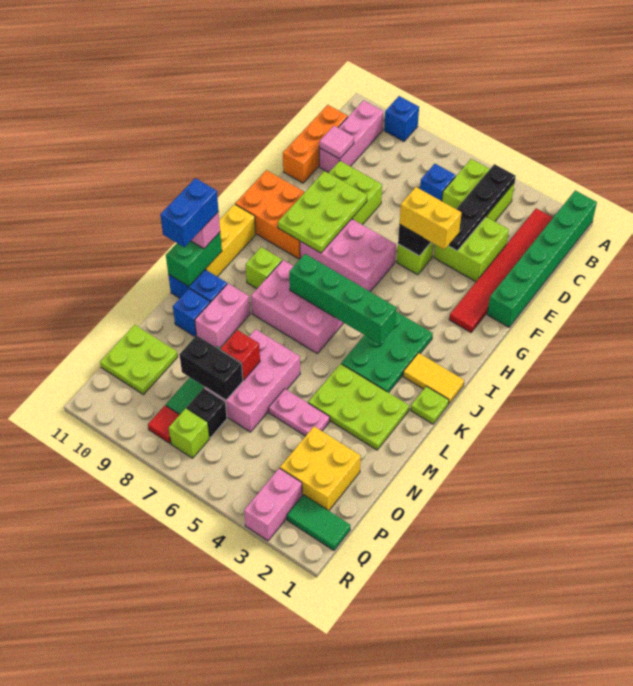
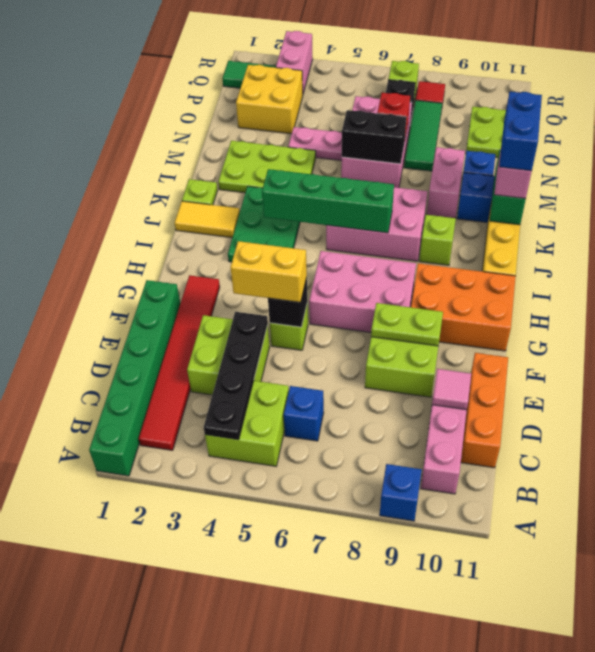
lime 2x3 plate [278,171,367,253] -> lime 1x2 plate [371,303,443,346]
black 1x2 brick [180,335,243,400] -> black 1x2 brick moved to [342,110,406,164]

